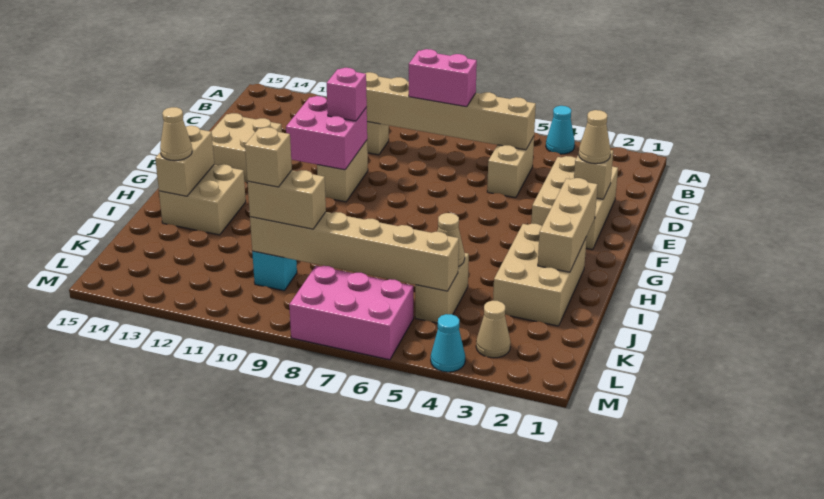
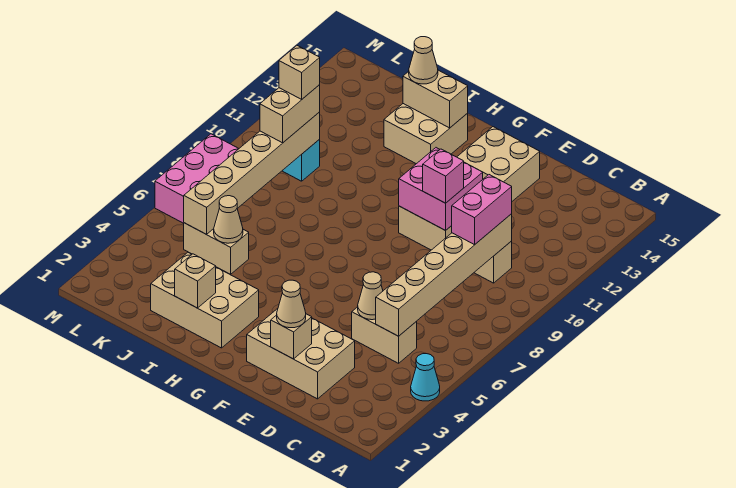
pink 1x2 brick [409,49,477,107] -> pink 1x2 brick moved to [452,175,512,245]
tan 1x3 brick [538,178,598,272] -> tan 1x1 brick [175,254,216,308]
tan 1x1 cone [476,301,511,358] -> tan 1x1 cone moved to [358,272,383,320]
cyan 1x1 cone [431,314,465,372] -> none

